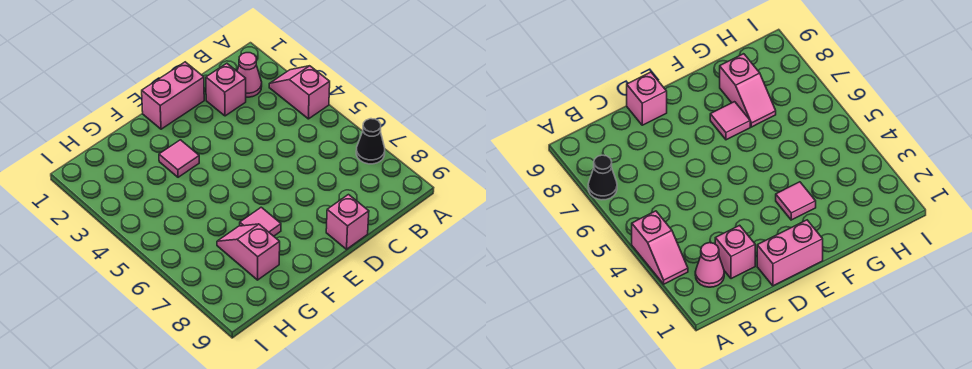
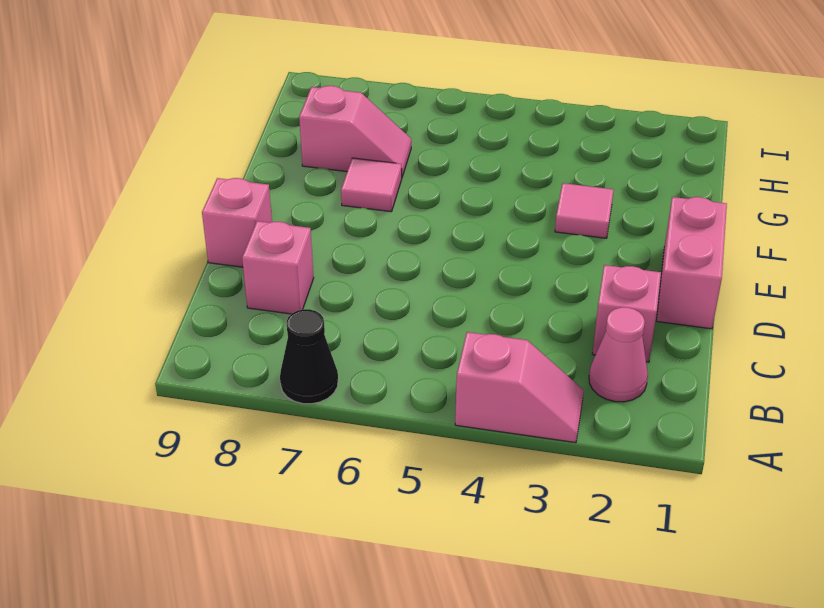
none -> pink 1x1 brick [242,221,314,314]

